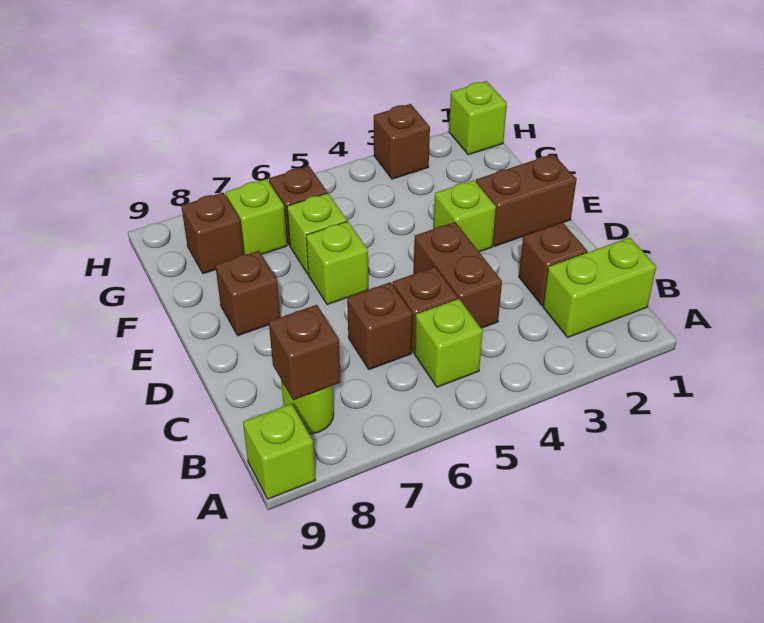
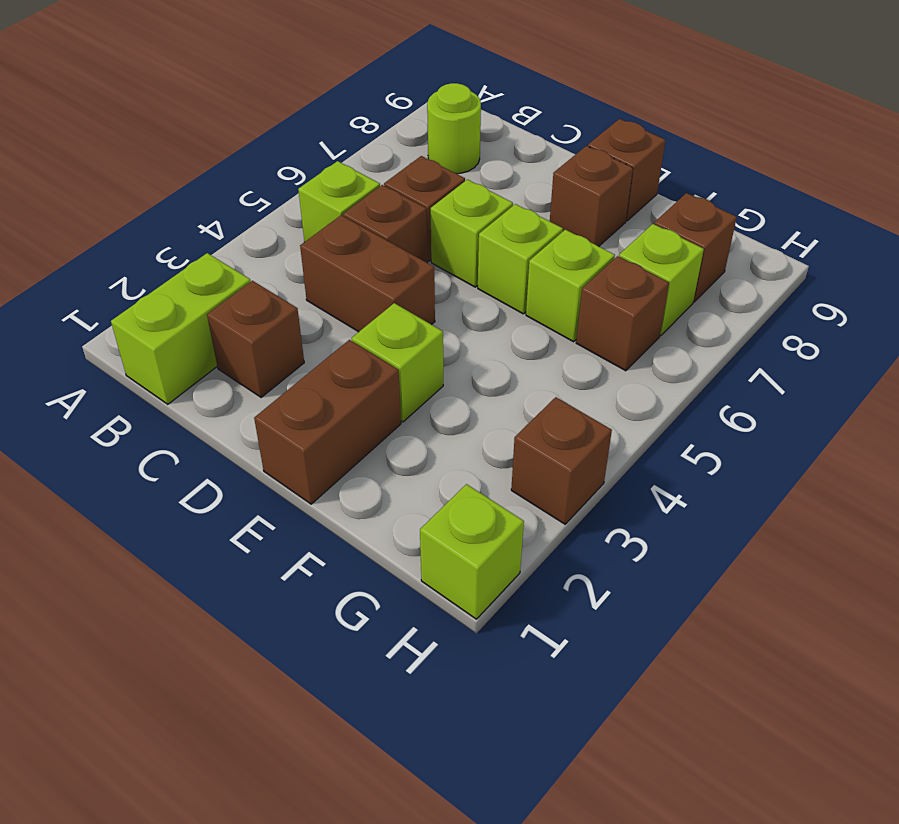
lime 1x1 brick [243,404,315,499] -> lime 1x1 brick moved to [431,180,513,287]
brown 1x1 brick [269,305,340,400] -> brown 1x1 brick moved to [588,119,665,221]

